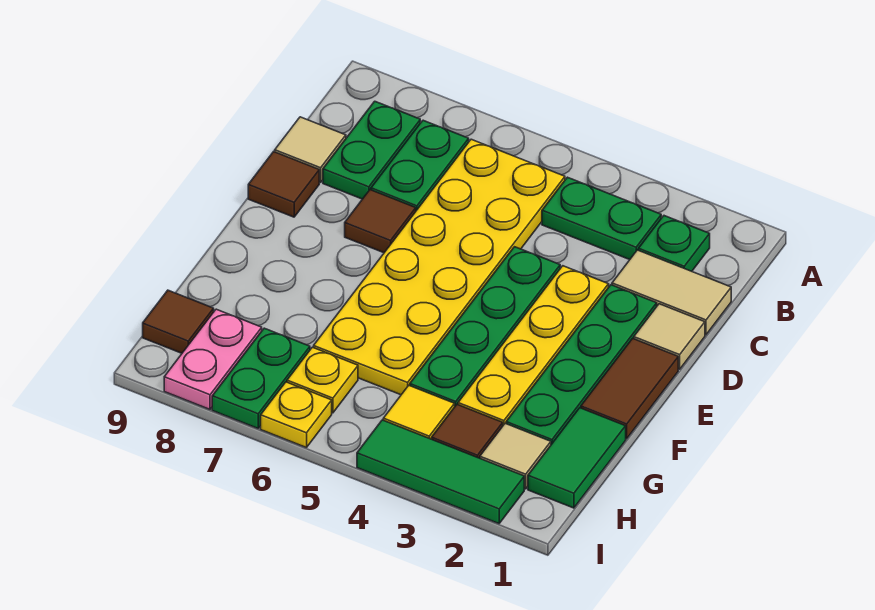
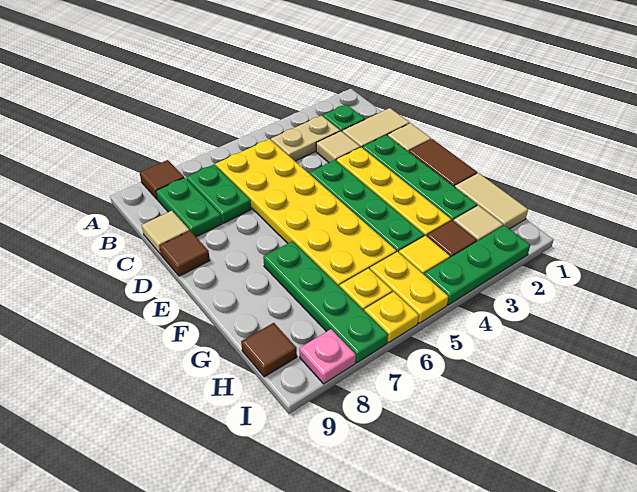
green 1x2 plate [542,177,661,260] -> tan 1x2 plate [271,116,340,161]
none -> tan 1x1 tile [316,131,360,163]
brown 1x1 tile [345,190,416,253] -> brown 1x1 tile moved to [140,160,184,200]
green 1x2 tile [528,408,626,508] -> tan 1x2 tile [455,173,528,229]
none -> yellow 1x2 plate [370,252,448,323]
green 1x2 plate [212,328,310,428] -> green 1x4 plate [263,241,388,363]
pink 1x2 plate [164,309,262,409] -> pink 1x1 plate [299,329,356,384]
green 1x3 tile [357,420,524,524] -> green 1x3 plate [424,225,530,305]

